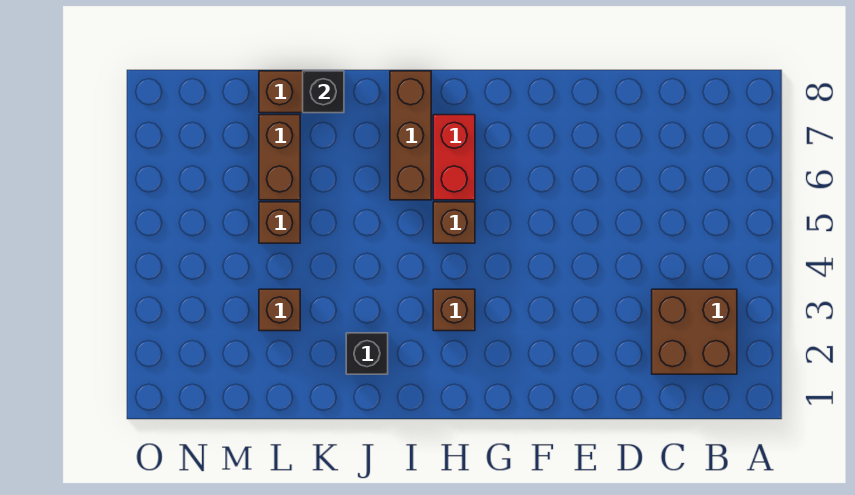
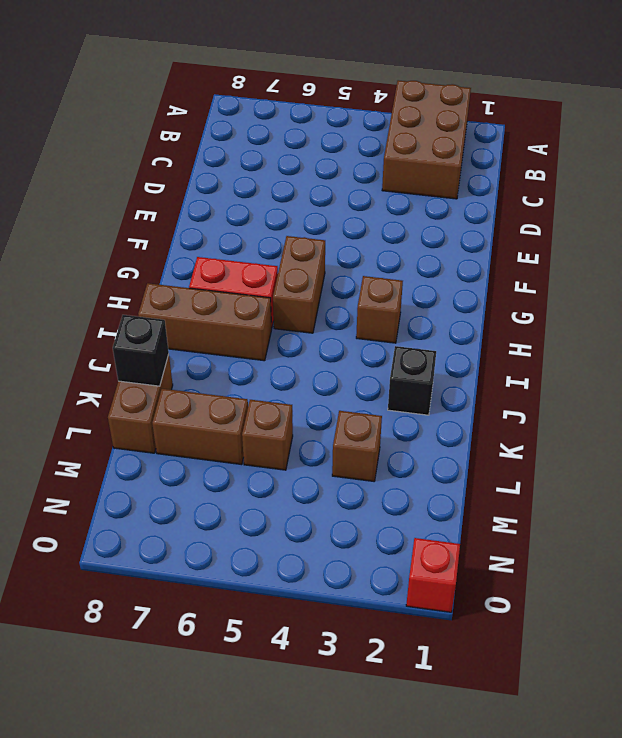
brown 2x2 brick [652,289,737,374] -> brown 2x3 brick [382,80,471,199]
brown 1x1 brick [433,202,475,243] -> brown 1x2 brick [273,236,325,333]
none -> red 1x1 brick [406,538,460,612]

